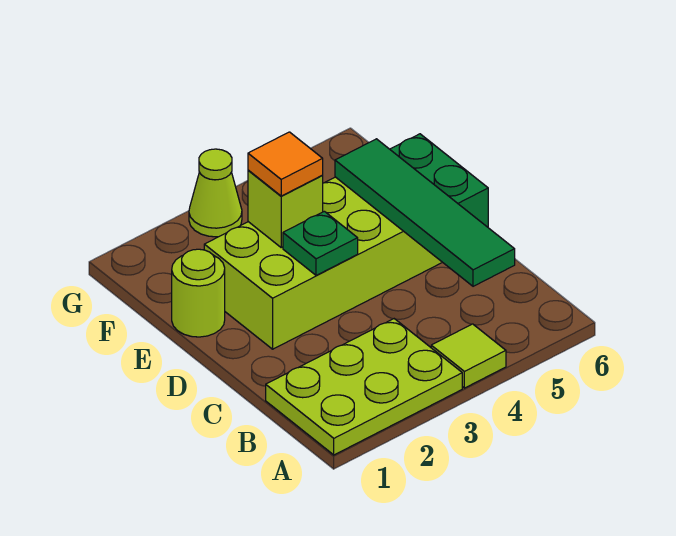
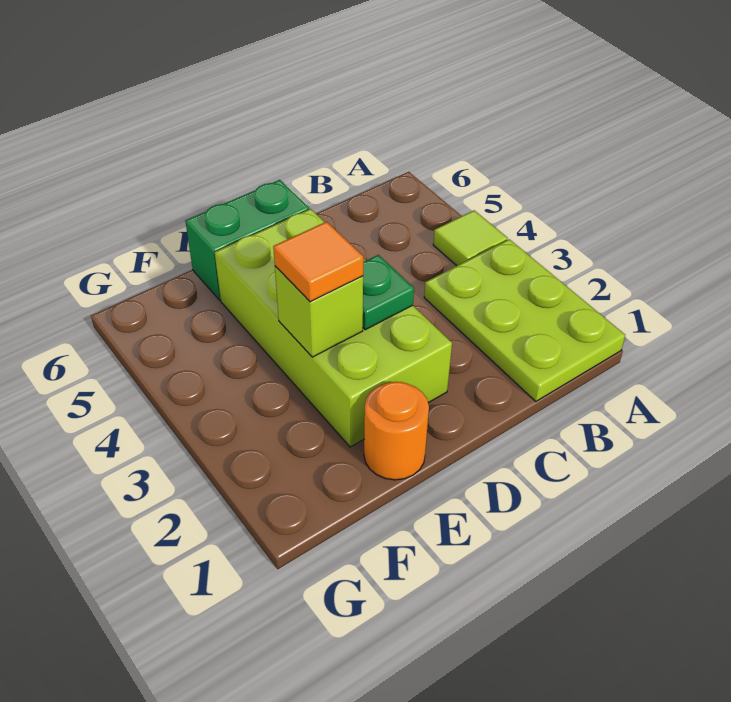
green 1x4 tile [335,139,515,286] -> none
lime 1x1 round brick [172,249,225,337] -> orange 1x1 round brick [364,382,429,480]
lime 1x1 cone [189,149,242,237] -> none

